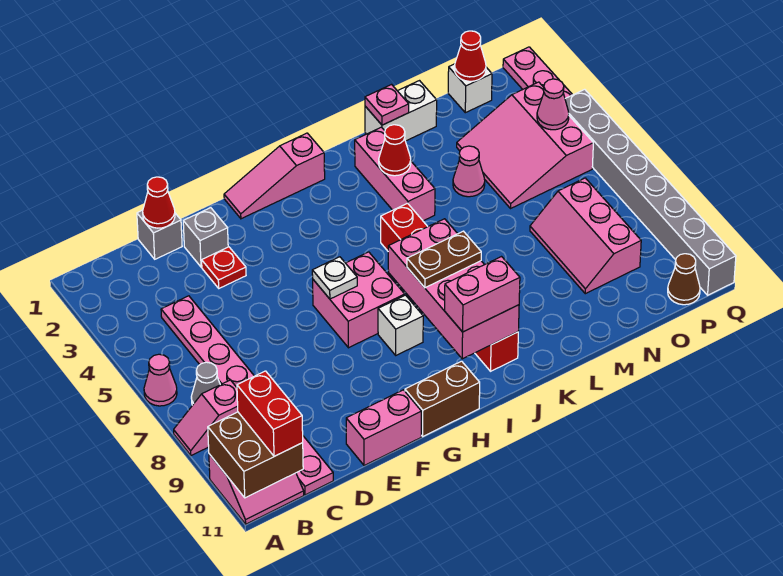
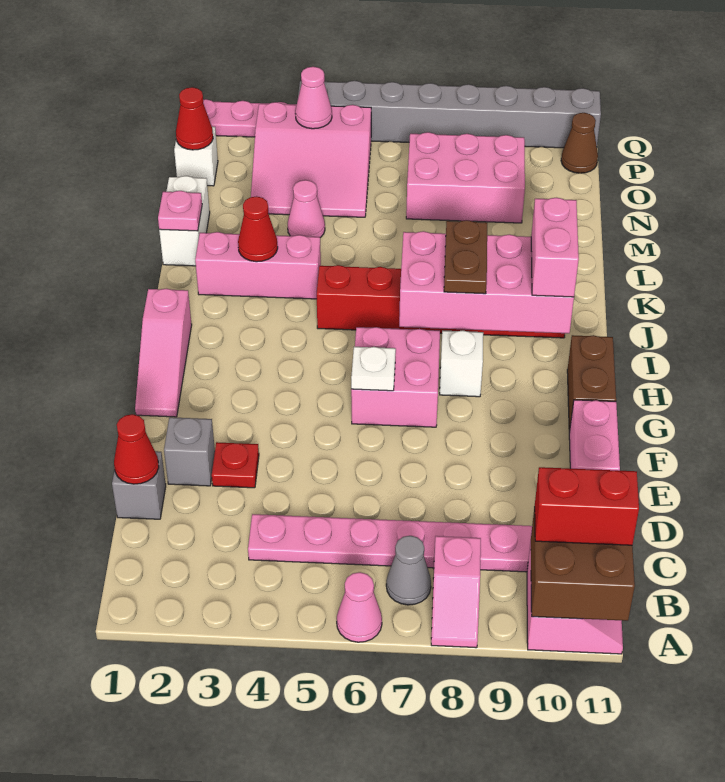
pink 2x3 slope [530,178,641,294] -> pink 2x3 brick [406,132,525,223]

